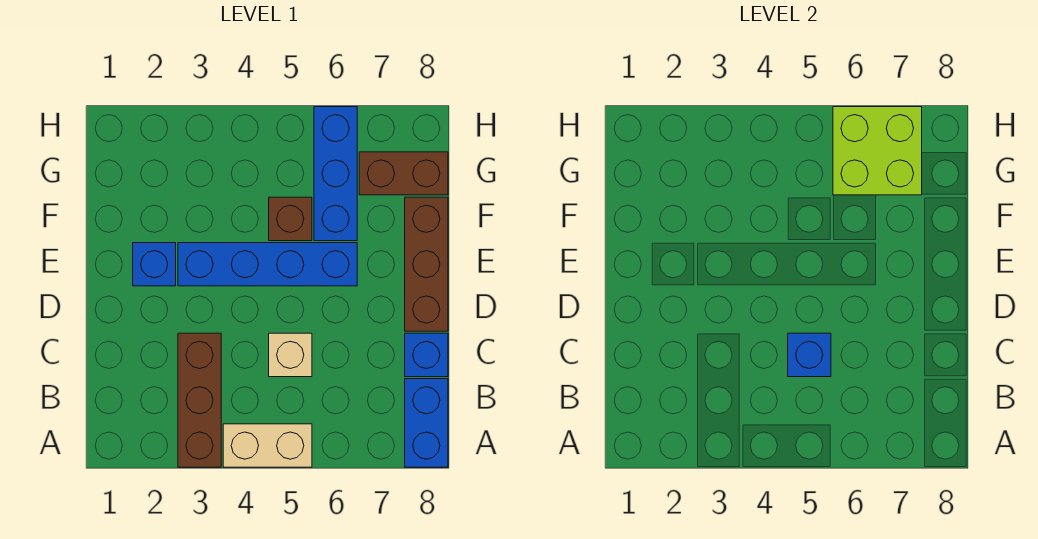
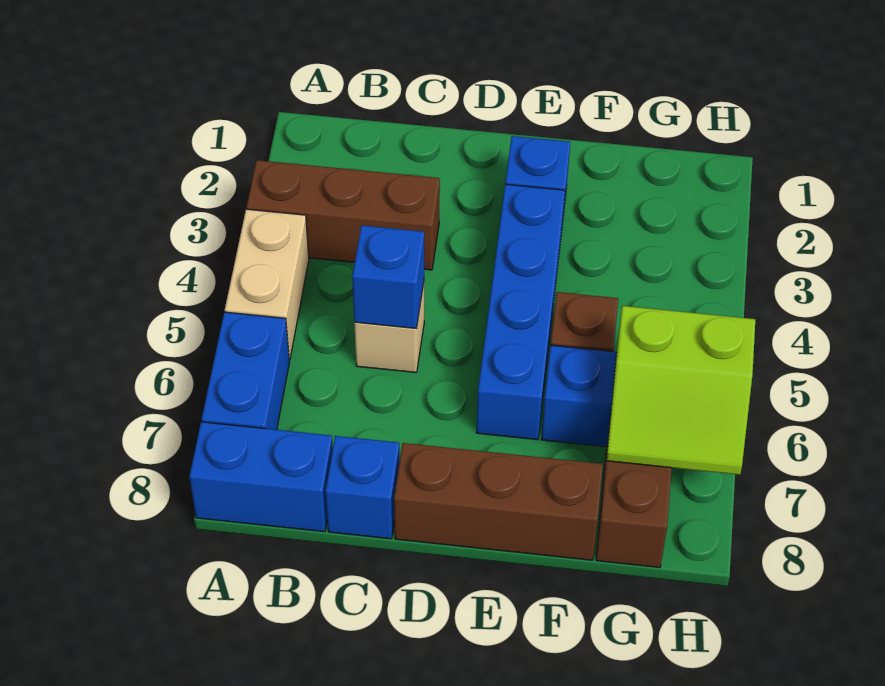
none -> blue 1x2 brick [202,312,290,430]
lime 2x2 brick [833,107,922,195] -> lime 2x2 slope [607,306,755,475]

